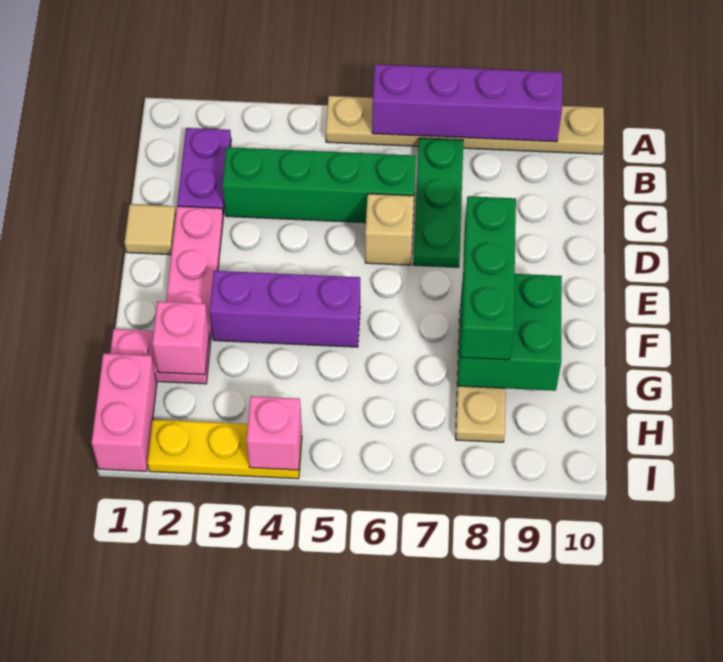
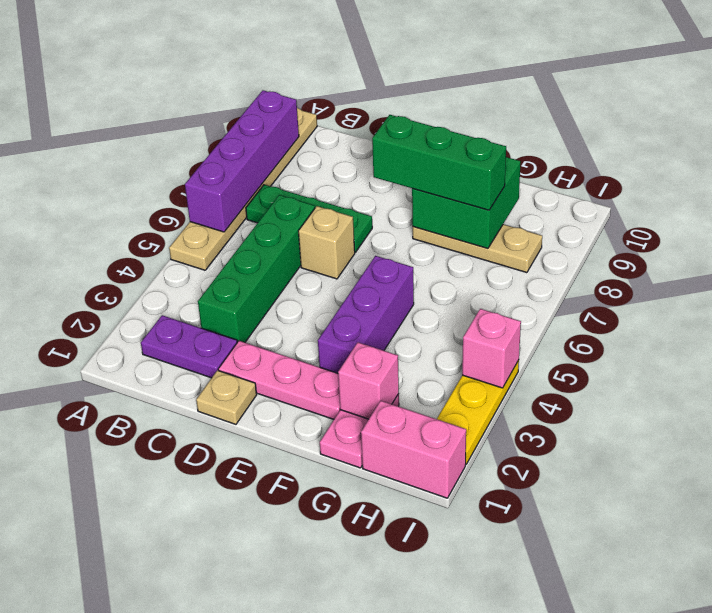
tan 1x1 tile [125,204,176,255] -> tan 1x1 plate [196,370,257,424]

